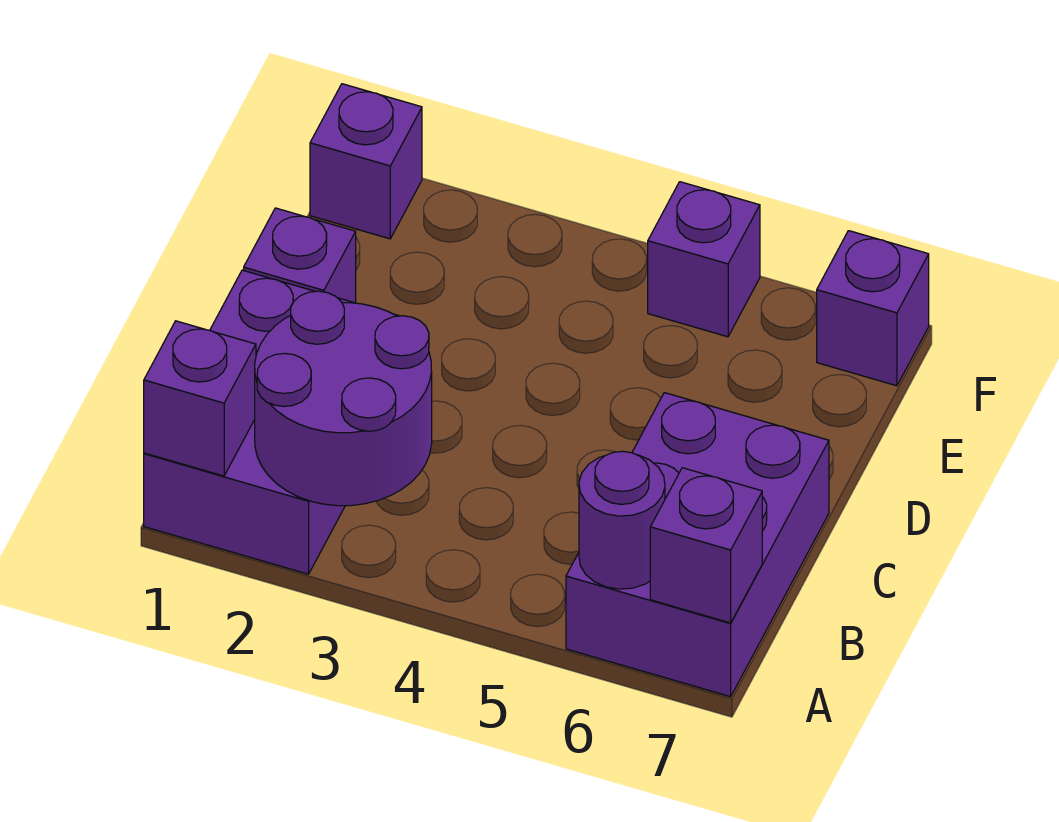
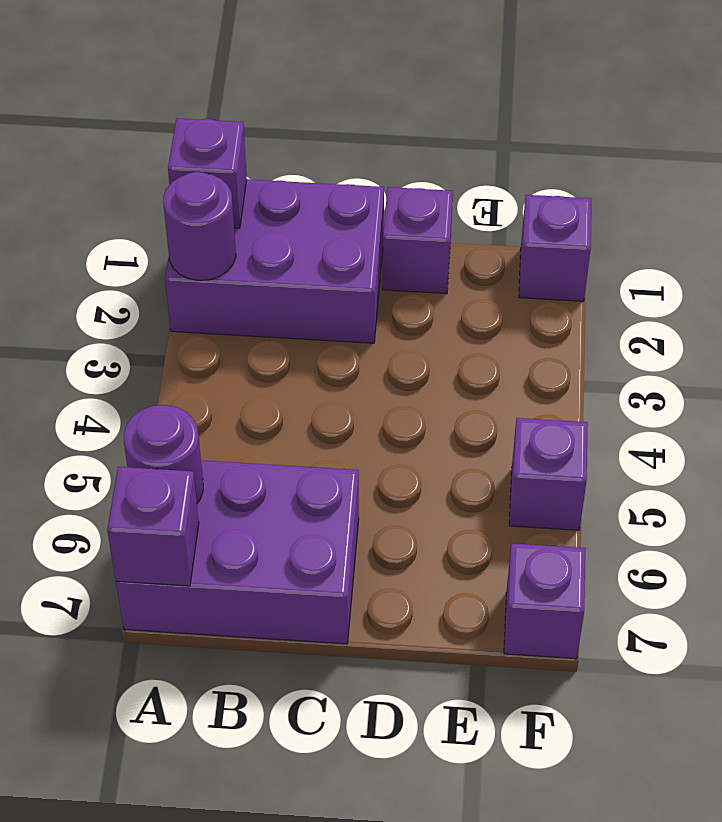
purple 2x2 round brick [255,291,432,506] -> purple 1x1 round brick [163,172,236,280]

